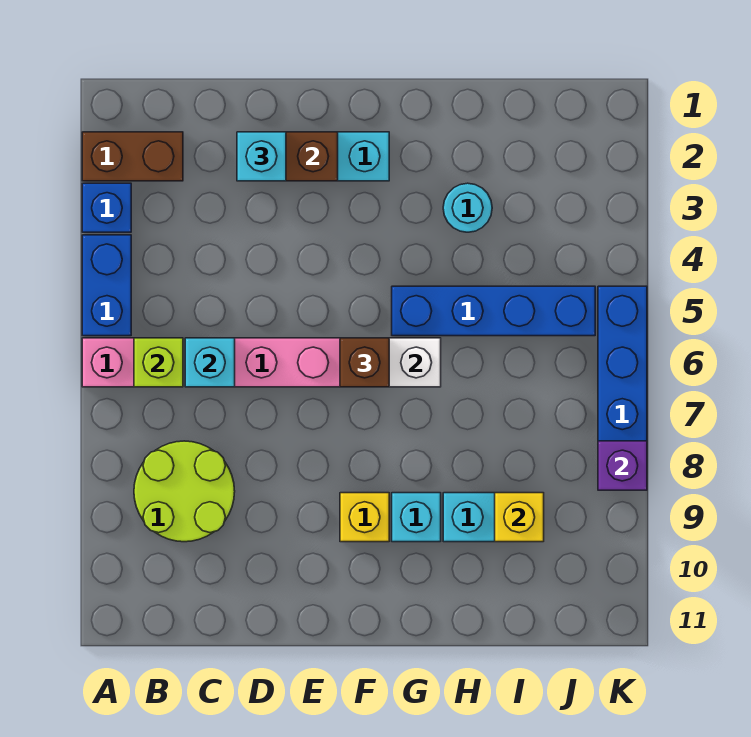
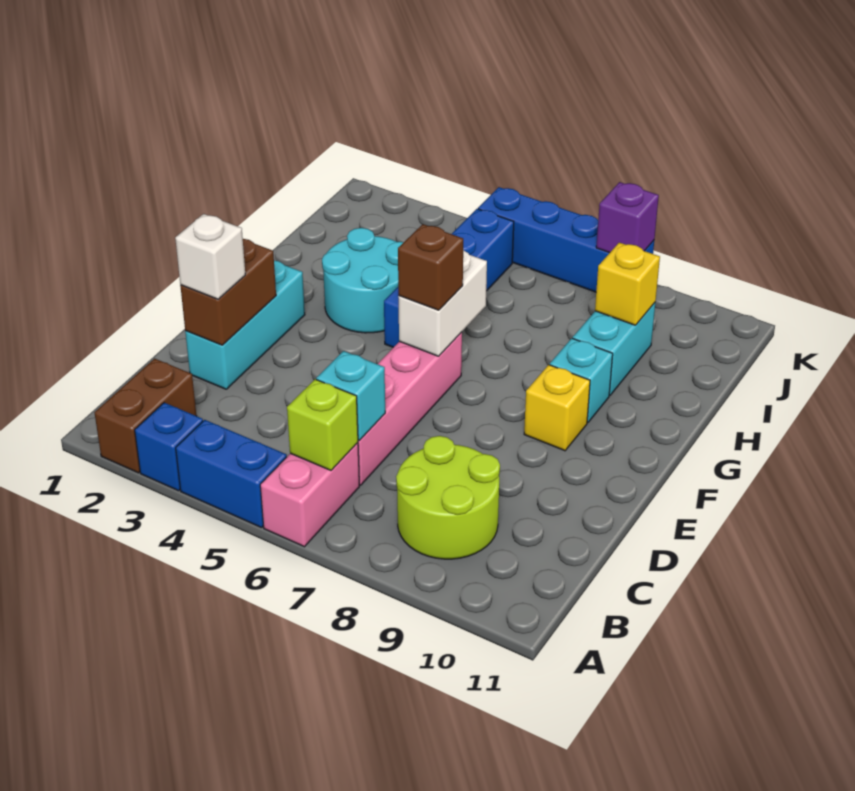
cyan 1x1 brick [237,132,286,181] -> white 1x1 brick [175,214,245,299]
cyan 1x1 round brick [443,183,492,232] -> cyan 2x2 round brick [322,228,404,333]

